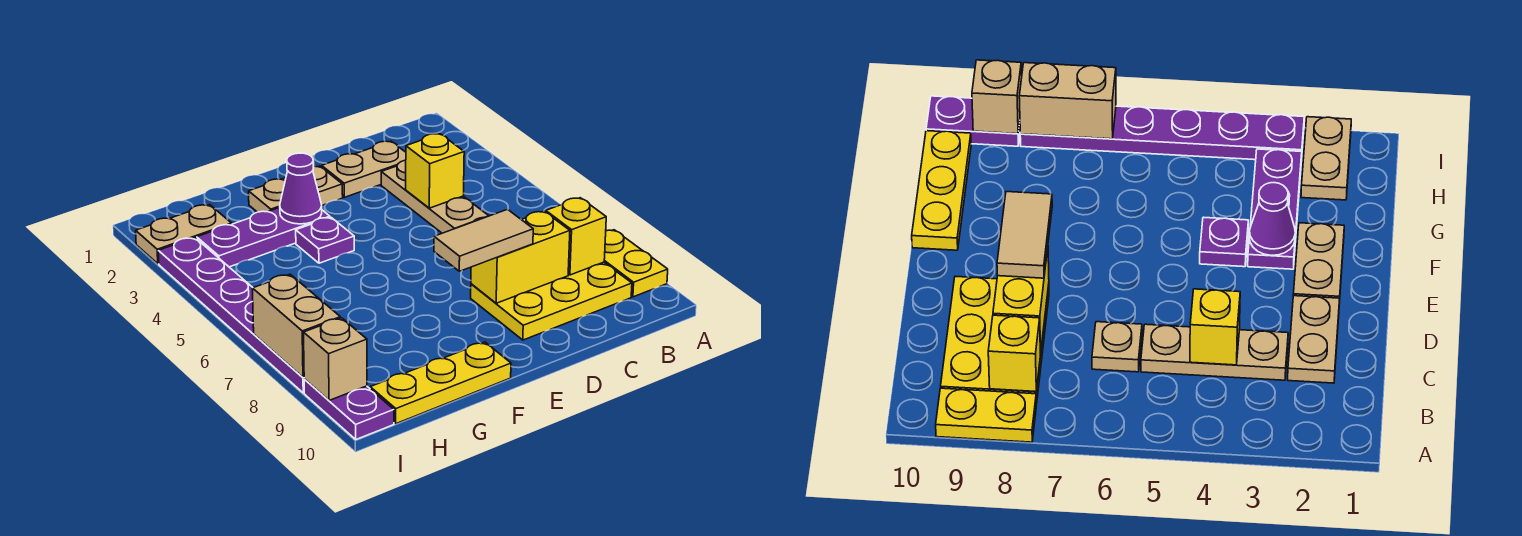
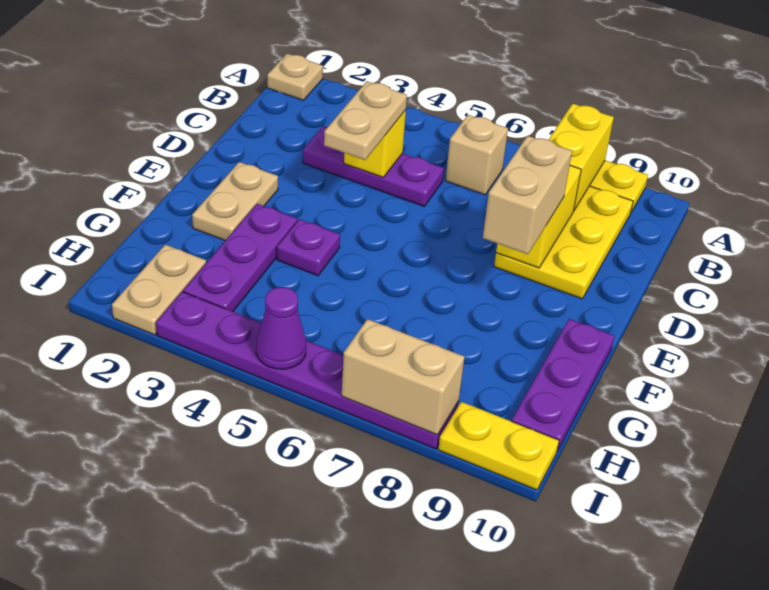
yellow 1x1 brick [546,198,606,275] -> yellow 1x2 brick [549,104,614,210]
tan 1x2 plate [322,141,406,197] -> tan 1x2 plate moved to [324,81,407,160]
tan 1x3 plate [381,160,489,233] -> purple 1x3 plate [303,126,444,206]
tan 1x1 plate [1092,322,1142,372] -> tan 1x1 plate moved to [267,54,323,100]
tan 1x2 tile [434,209,533,271] -> tan 1x2 brick [483,136,572,254]
purple 1x1 cone [280,153,322,224] -> purple 1x1 cone moved to [256,287,306,369]
yellow 1x3 plate [370,342,511,424] -> purple 1x3 plate [512,319,614,451]
purple 1x2 plate [304,379,394,439] -> yellow 1x2 plate [438,402,559,490]
tan 1x1 brick [304,318,367,400] -> tan 1x1 brick moved to [446,115,508,195]

